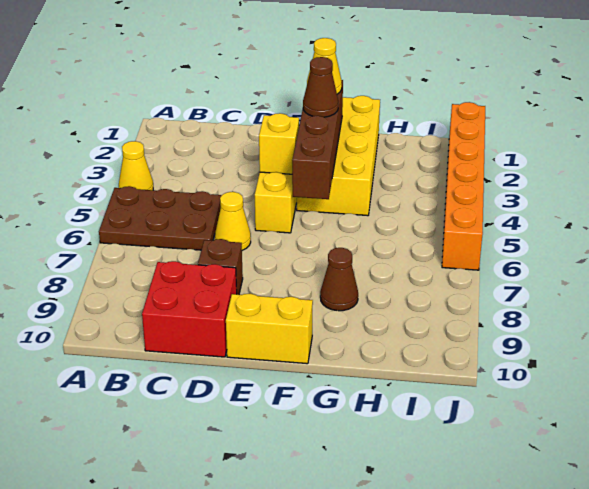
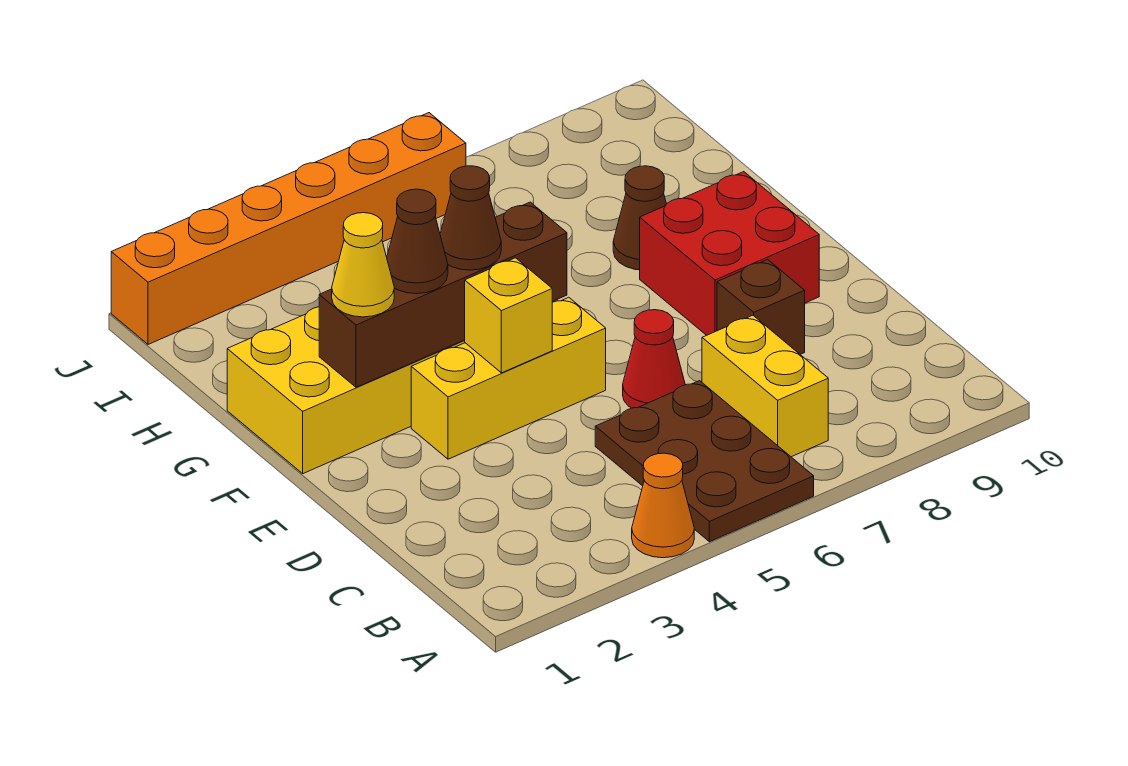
yellow 1x1 cone [119,141,153,190] -> orange 1x1 cone [632,453,694,558]
red 2x2 brick [142,261,237,357] -> red 2x2 brick moved to [640,172,819,335]
yellow 1x1 cone [215,192,251,250] -> red 1x1 cone [623,310,685,408]
yellow 1x2 brick [226,294,313,364] -> yellow 1x2 brick moved to [702,315,828,457]
none -> brown 1x1 cone [440,166,501,270]

